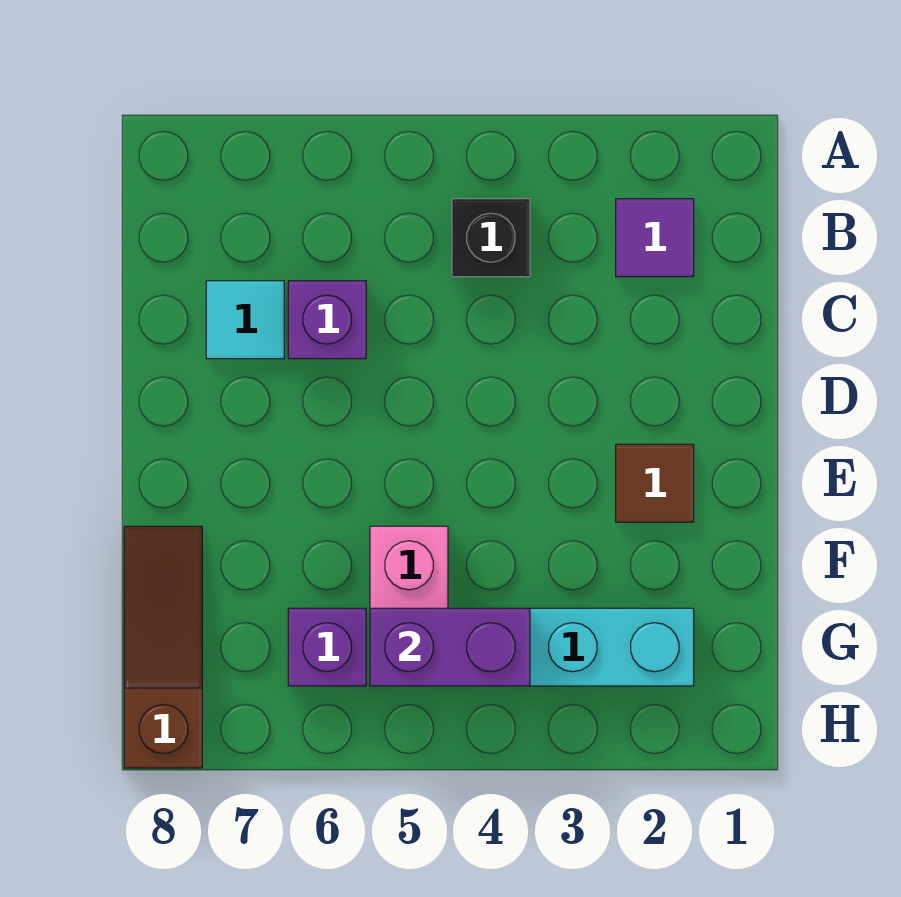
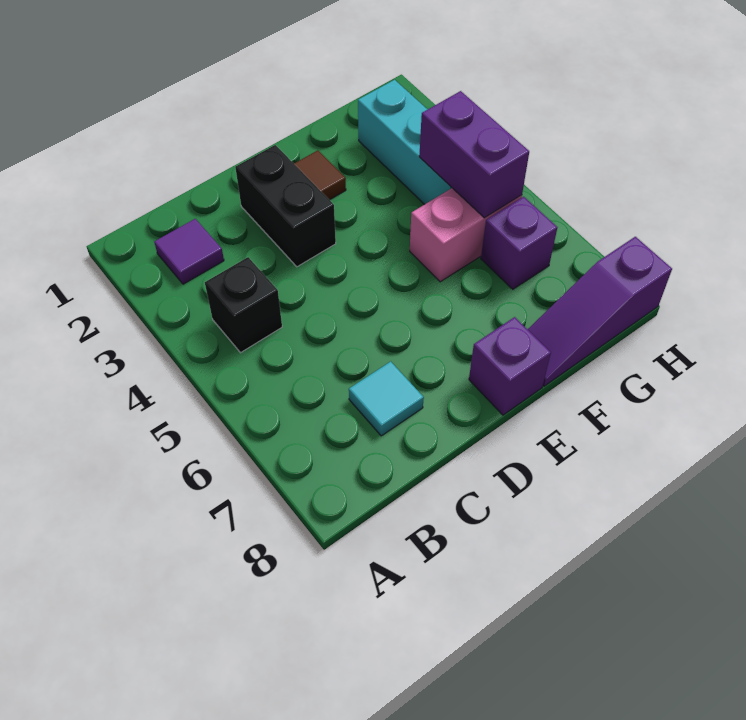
purple 1x1 brick [288,281,366,359] -> purple 1x1 brick moved to [469,317,551,415]
none -> black 1x2 brick [235,145,336,267]
brown 1x3 slope [124,526,202,768] -> purple 1x3 slope [528,237,672,386]

